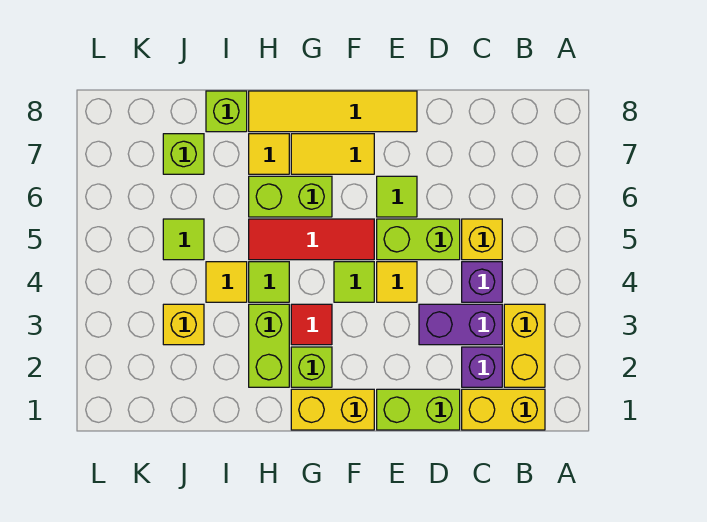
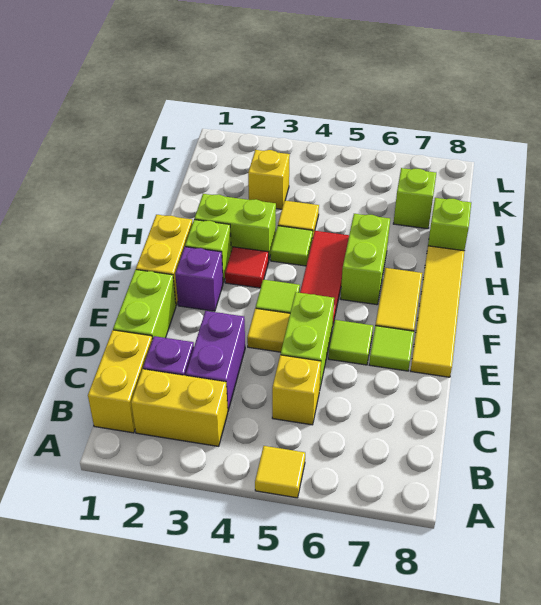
purple 1x1 brick [462,262,502,302] -> purple 1x1 brick moved to [175,247,223,311]
yellow 1x1 tile [249,134,289,174] -> yellow 1x1 tile moved to [255,446,305,498]
lime 1x1 tile [163,219,204,260] -> lime 1x1 tile moved to [369,326,414,371]

